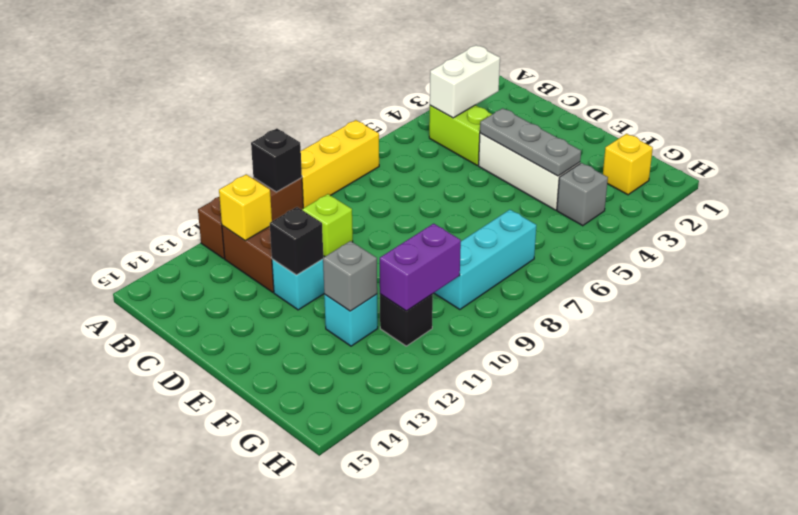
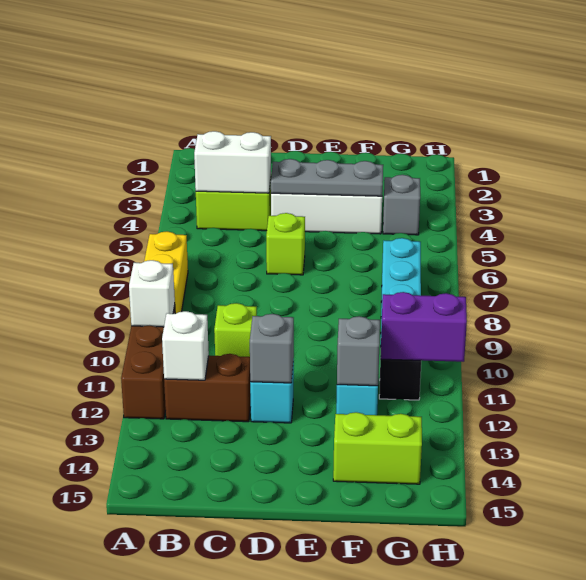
black 1x1 brick [251,128,302,192] -> white 1x1 brick [129,260,175,327]
white 1x2 brick [430,45,500,118] -> white 1x2 brick turned to [194,131,271,193]
yellow 1x1 brick [219,174,272,241] -> white 1x1 brick [162,311,209,380]
none -> lime 1x1 brick [266,213,305,275]
black 1x1 brick [270,207,323,275] -> grey 1x1 brick [250,314,294,383]
none -> lime 1x2 brick [333,412,422,484]
yellow 1x1 brick [603,134,653,195] -> none
purple 1x2 brick [380,224,461,311] -> purple 1x2 brick turned to [381,292,467,362]

